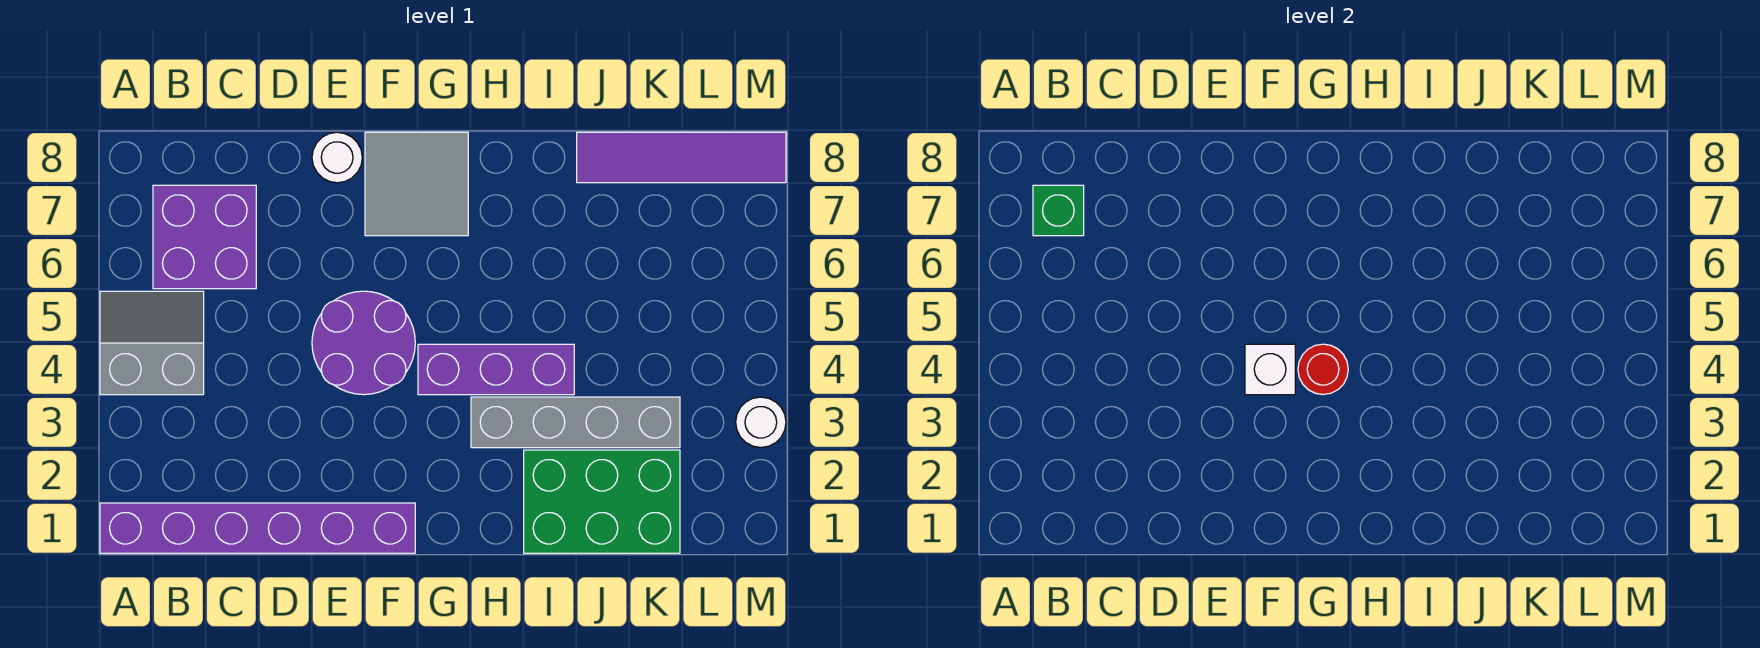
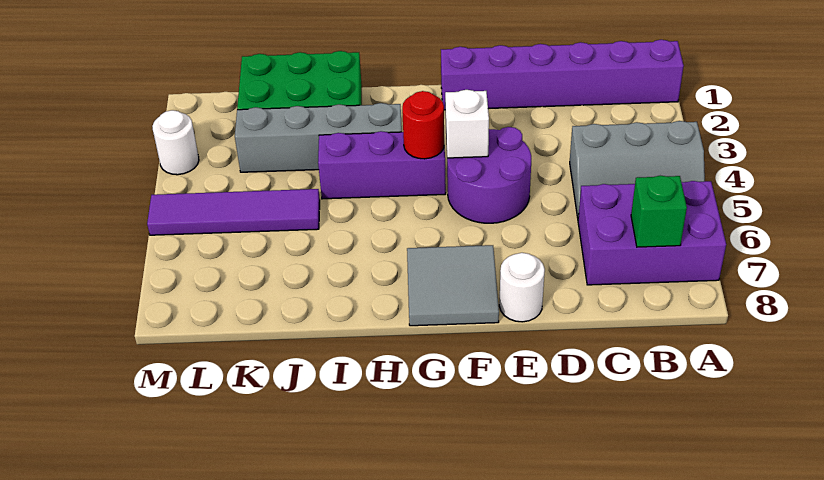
grey 2x2 slope [100,291,204,395] -> grey 2x3 slope [570,121,705,218]
purple 2x2 brick [153,185,256,289] -> purple 2x3 brick [578,181,726,285]
purple 1x4 tile [577,132,786,183] -> purple 1x4 tile moved to [147,189,320,235]

